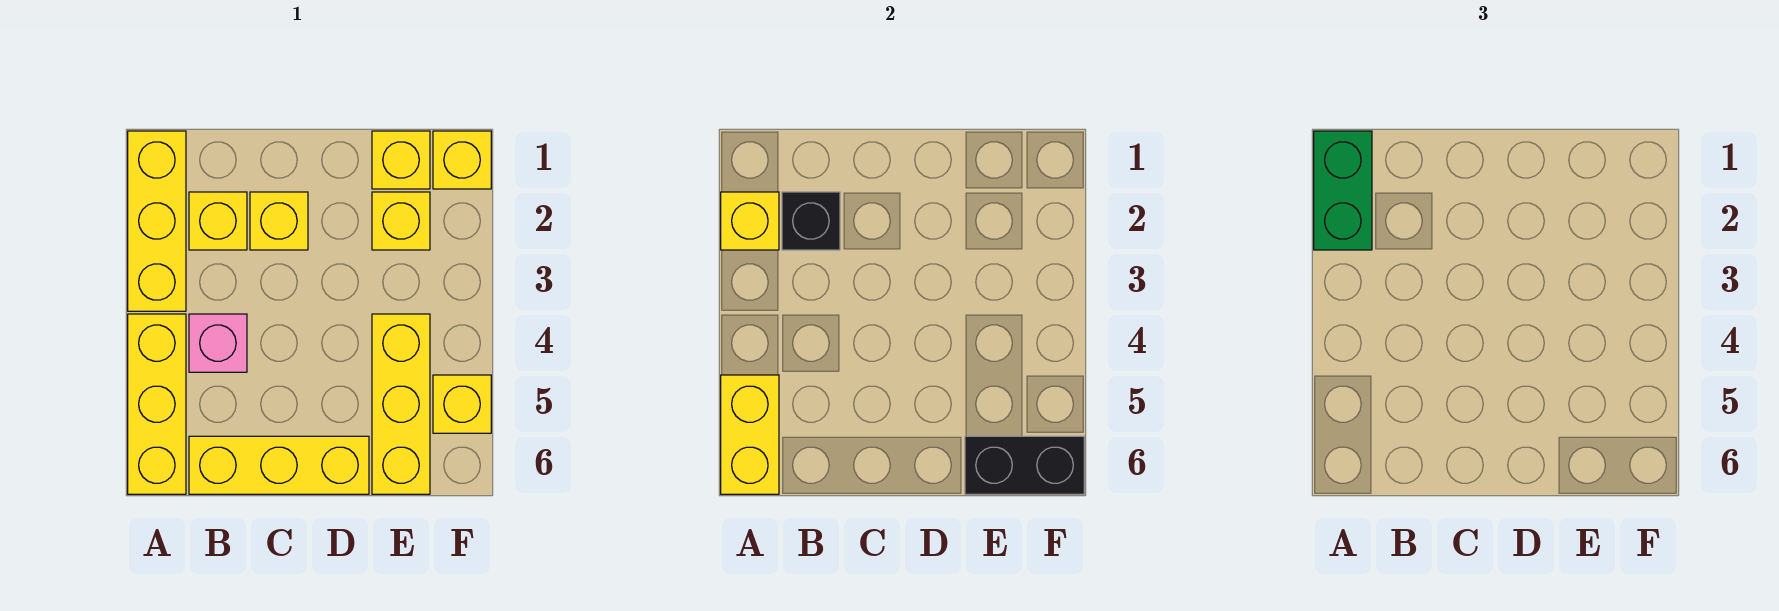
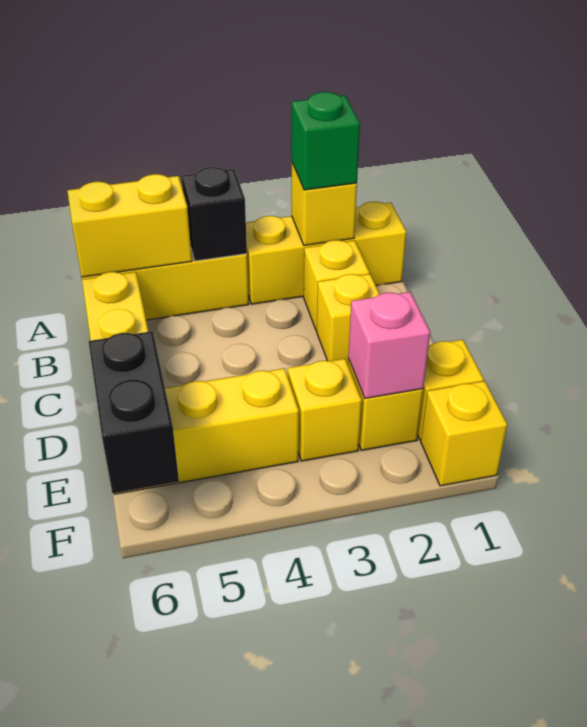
green 1x2 brick [1314,131,1372,250] -> green 1x1 brick [292,92,360,190]
black 1x1 brick [782,192,840,250] -> black 1x1 brick moved to [182,167,247,261]
pink 1x1 brick [189,314,247,372] -> pink 1x1 brick moved to [348,292,430,398]
yellow 1x1 brick [433,375,491,433] -> yellow 1x1 brick moved to [288,359,362,461]

